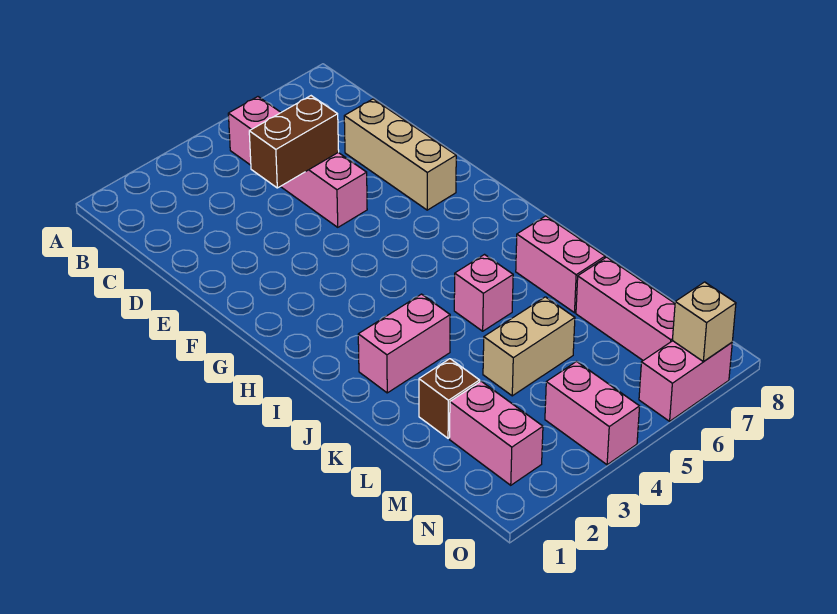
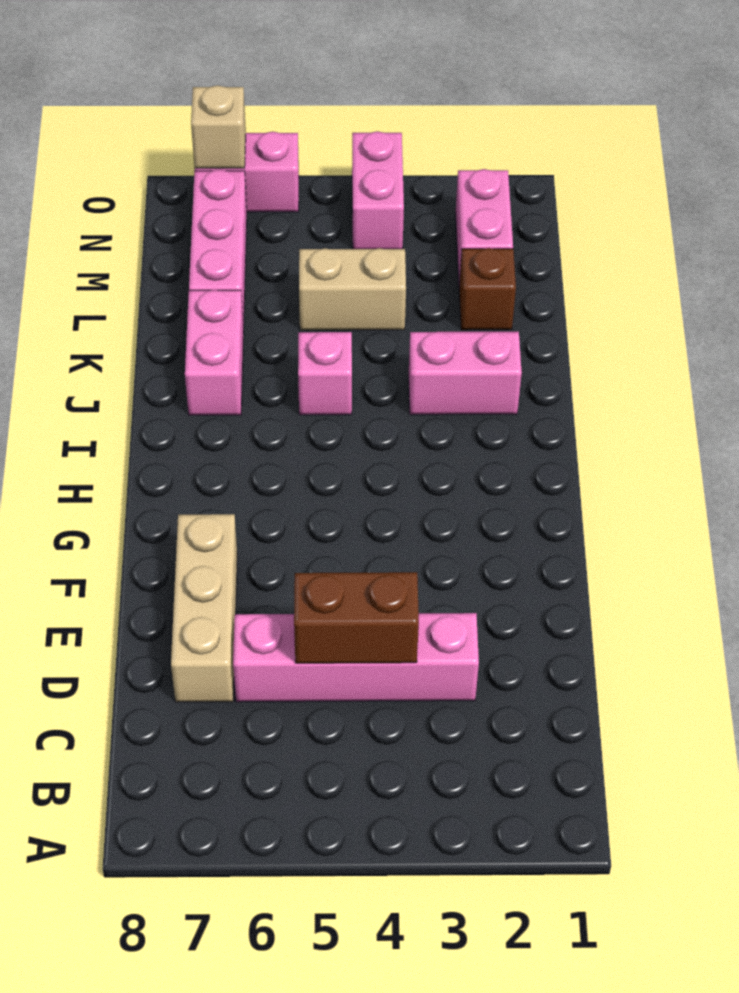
pink 1x4 brick [228,97,367,227] -> pink 1x4 brick turned to [233,613,479,702]

